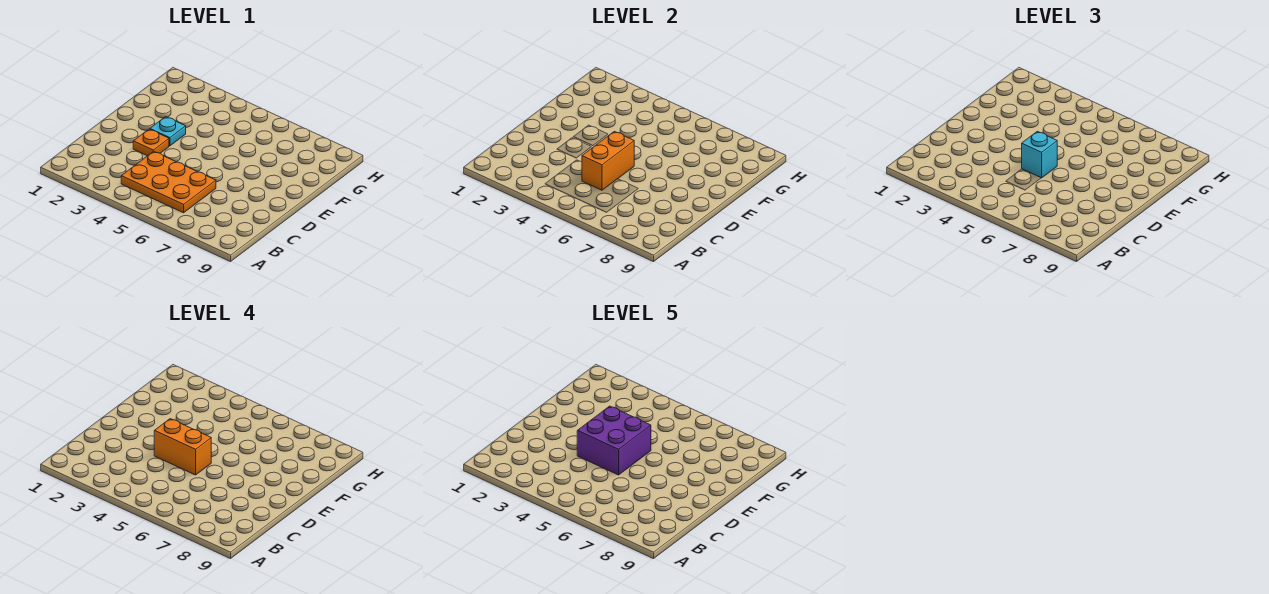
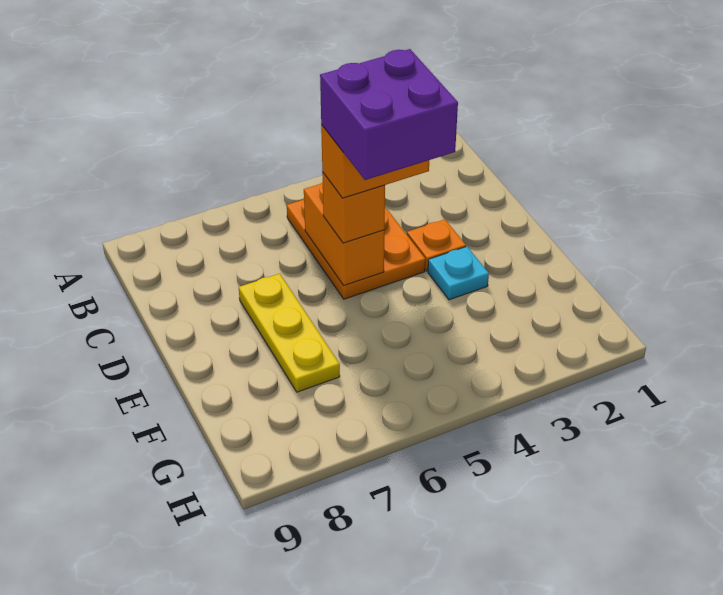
orange 2x3 plate [121,151,216,213] -> orange 2x3 plate turned to [287,199,425,299]
cyan 1x1 brick [1022,131,1057,178] -> orange 1x1 brick [322,172,385,243]
none -> yellow 1x3 plate [239,274,340,392]

